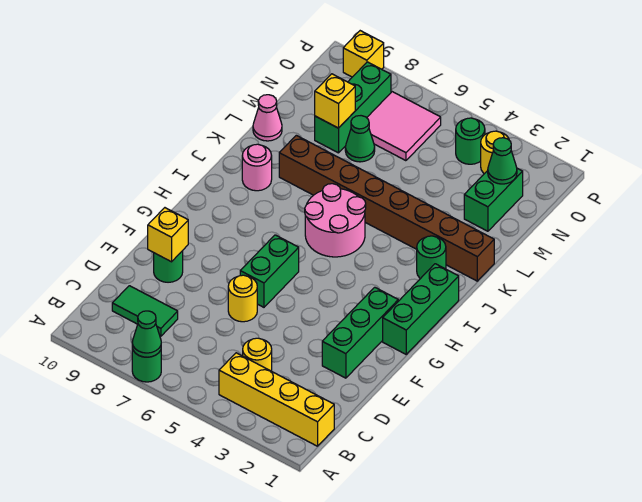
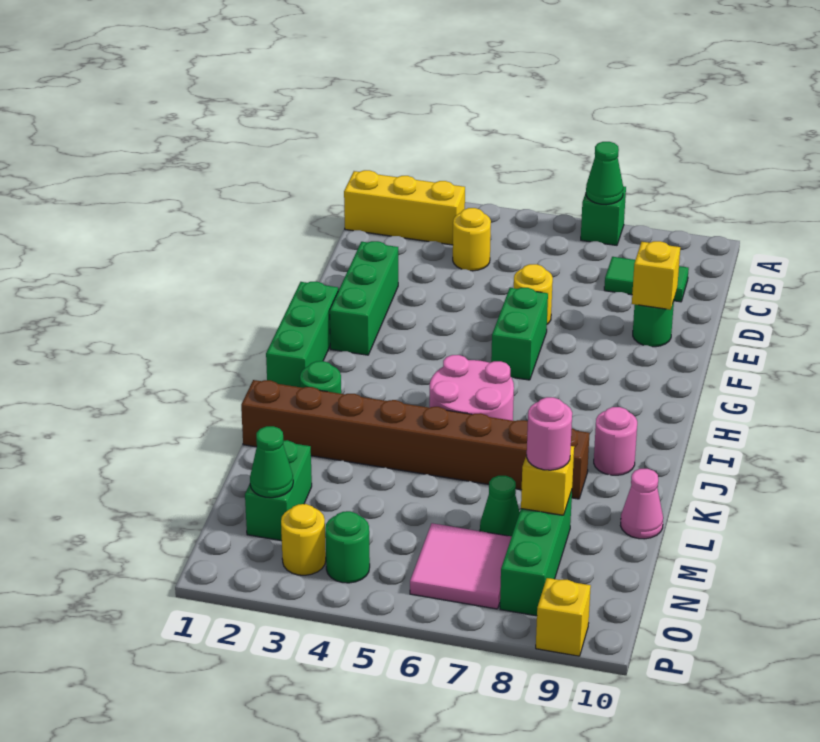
green 1x1 round brick [132,348,161,382] -> green 1x1 brick [581,186,626,245]
yellow 1x4 brick [219,353,334,446] -> yellow 1x3 brick [344,170,465,245]
none -> pink 1x1 round brick [527,397,572,470]

